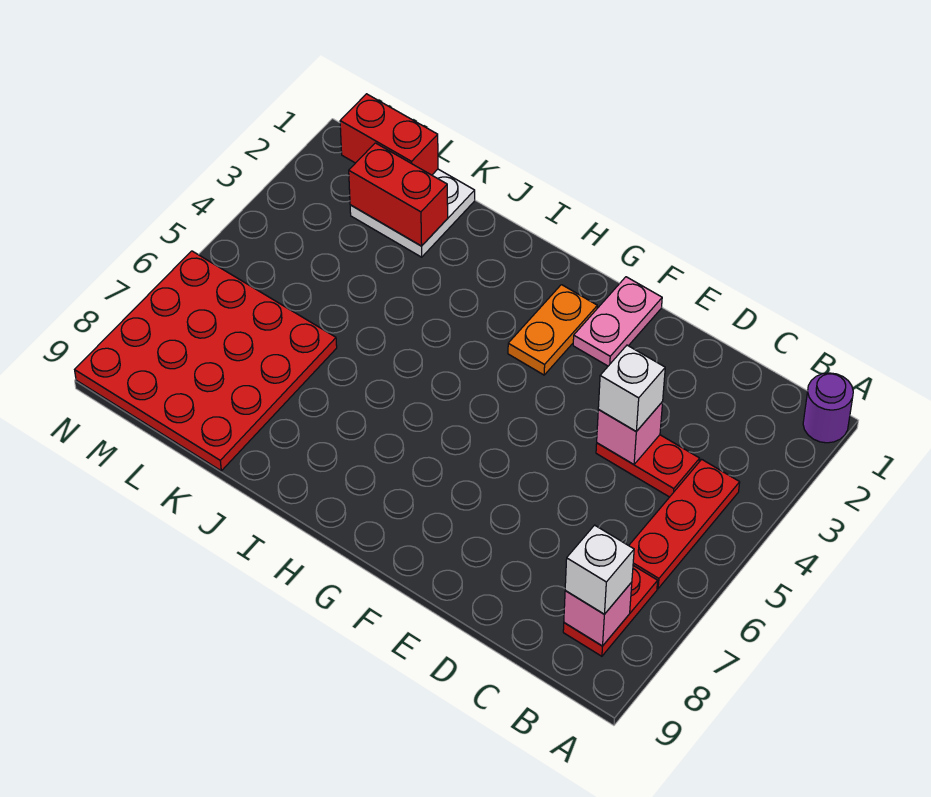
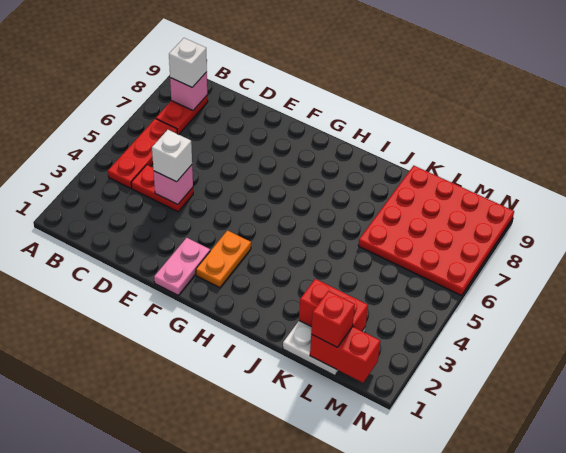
purple 1x1 round brick [803,373,853,443] -> none
none -> red 1x1 brick [311,291,355,347]

